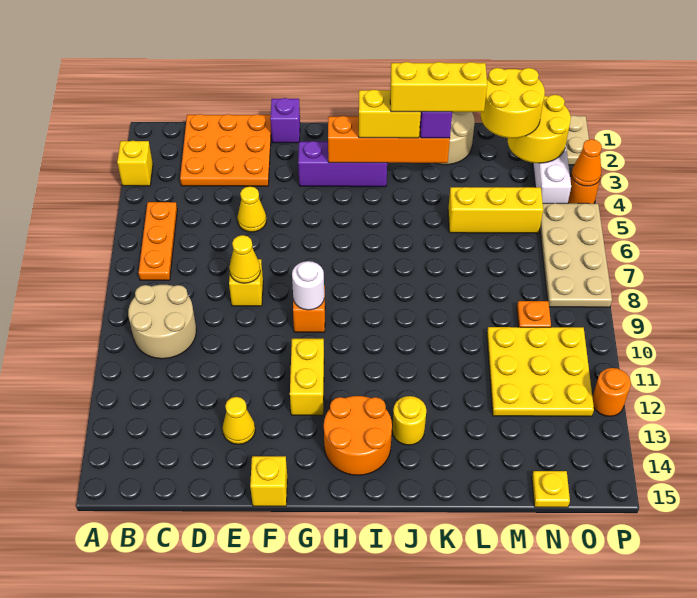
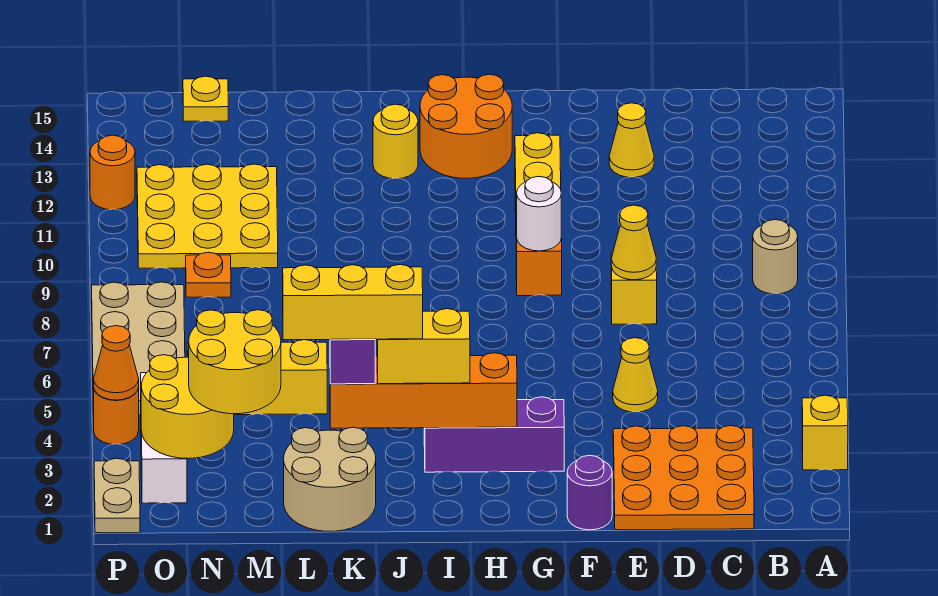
orange 1x3 plate [139,202,177,280] -> none
tan 2x2 round brick [128,285,196,359] -> tan 1x1 round brick [753,220,798,294]
purple 1x1 brick [270,98,300,143] -> purple 1x1 round brick [567,455,612,530]
yellow 1x1 brick [250,456,287,506] -> none

